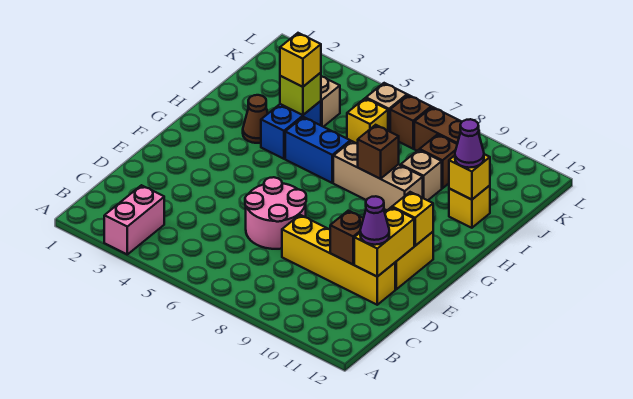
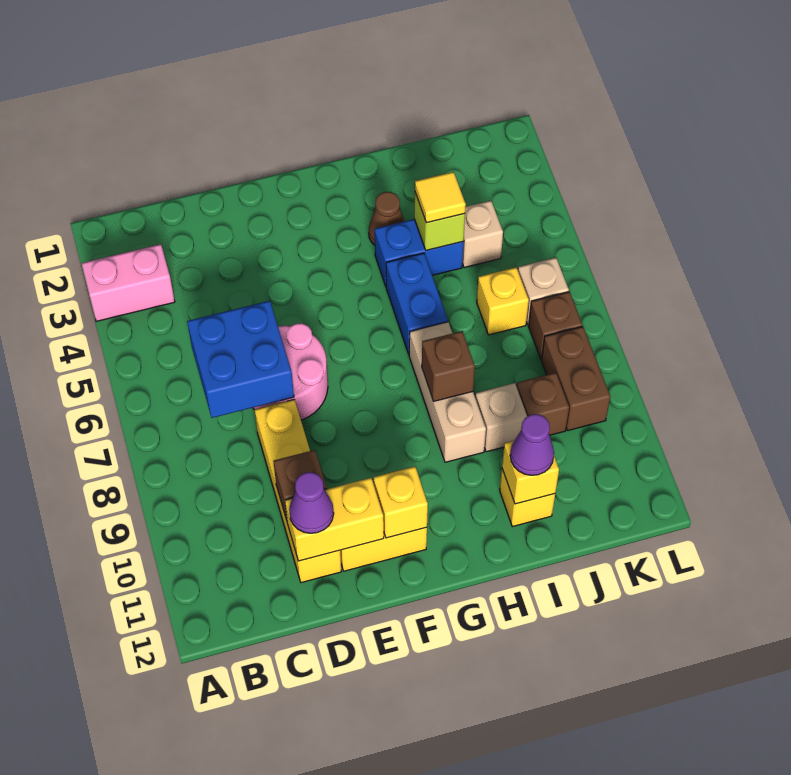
none -> blue 2x2 brick [187,301,294,418]
yellow 1x1 brick [280,33,321,87] -> yellow 1x1 tile [415,172,466,223]

